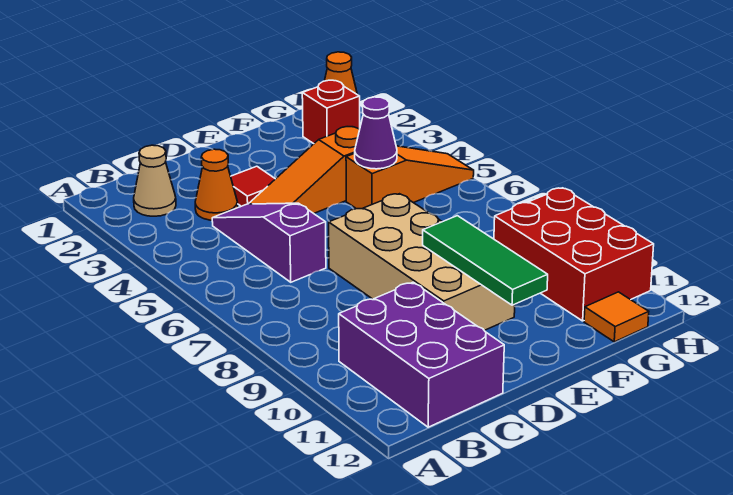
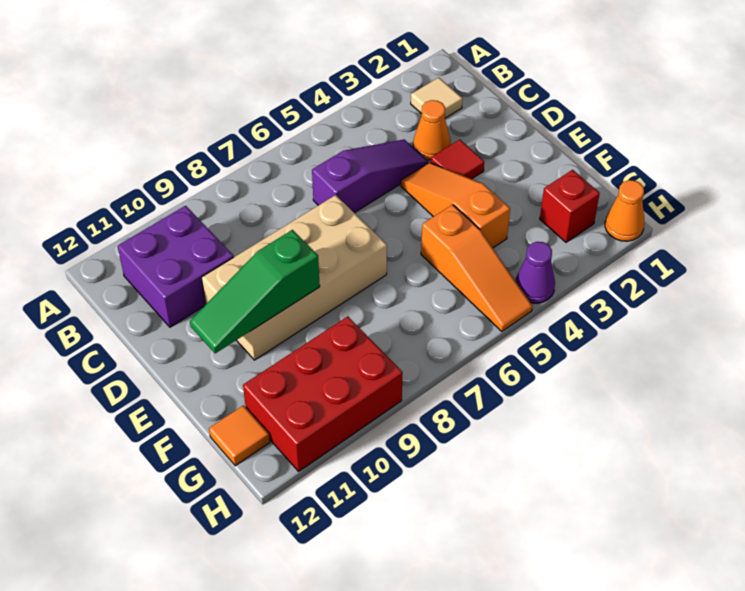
tan 1x1 cone [134,145,176,216] -> tan 1x1 tile [411,78,463,118]
purple 2x3 brick [339,282,504,427] -> purple 2x2 brick [118,206,234,327]
green 1x3 tile [423,216,548,305] -> green 1x3 slope [190,230,320,353]
purple 1x1 cone [355,97,397,169] -> purple 1x1 cone moved to [515,242,555,303]

